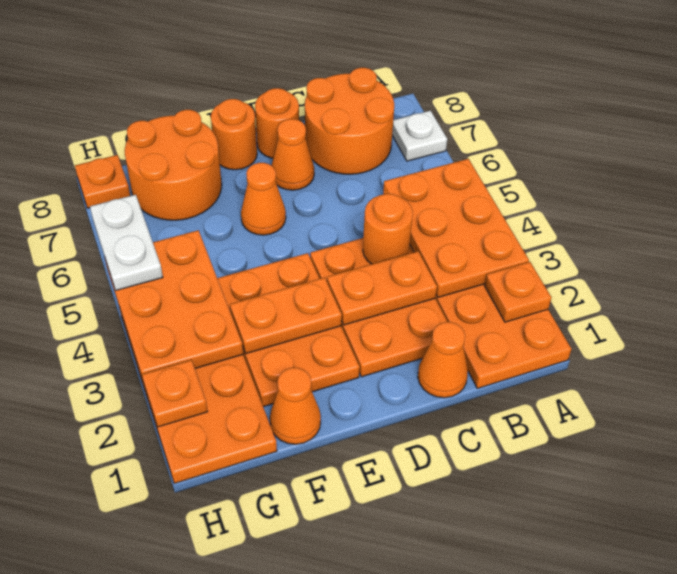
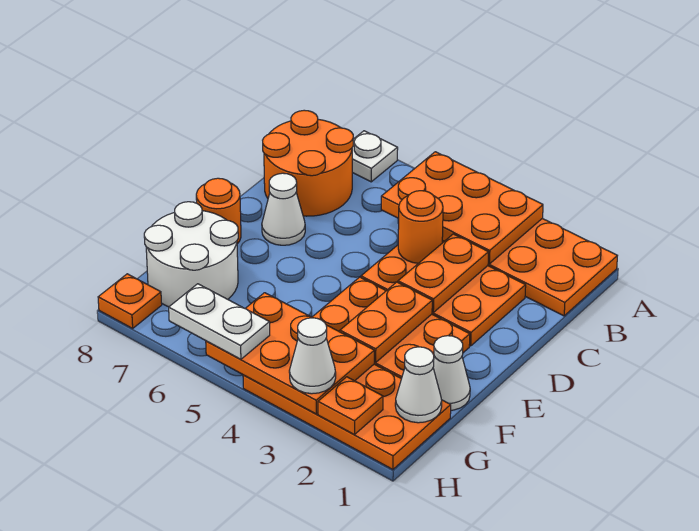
orange 1x1 plate [485,262,551,322] -> none
orange 1x1 cone [418,322,468,398] -> none
orange 1x1 cone [271,119,314,190] -> white 1x1 cone [262,173,305,245]
orange 1x1 round brick [255,88,299,158] -> none
orange 1x1 cone [241,163,286,235] -> none
orange 1x1 cone [270,368,321,444] -> white 1x1 cone [433,336,470,410]
orange 2x2 round brick [125,110,222,220] -> white 2x2 round brick [144,202,238,307]
none -> white 1x1 cone [395,347,442,423]
none -> white 1x1 cone [289,318,336,394]

